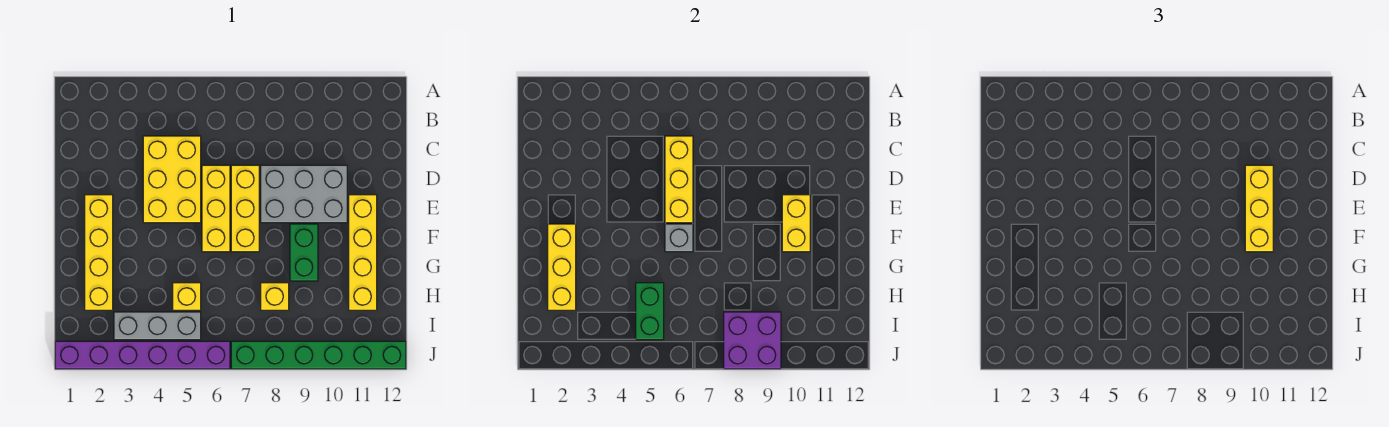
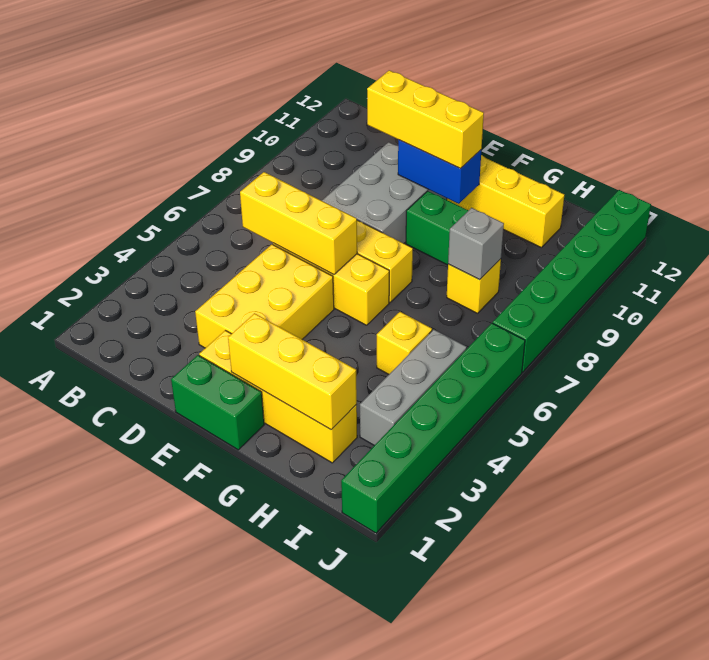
yellow 2x3 brick [143,136,201,223] -> yellow 2x3 brick turned to [195,244,334,348]
yellow 1x2 brick [782,195,810,252] -> blue 1x2 brick [398,140,481,204]
grey 1x1 brick [665,224,693,252] -> grey 1x1 brick moved to [448,208,504,280]
green 1x2 brick [636,283,664,340] -> green 1x2 brick moved to [171,355,264,450]
purple 2x2 brick [724,312,781,369] -> none
purple 1x6 brick [55,341,230,369] -> green 1x6 brick [341,323,525,533]

